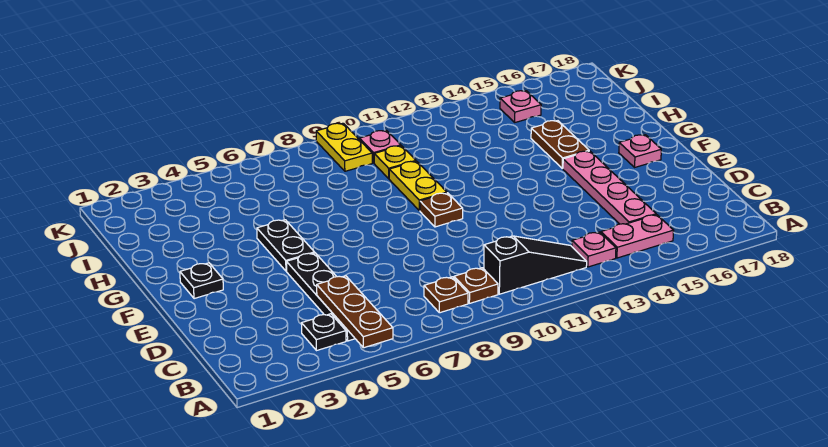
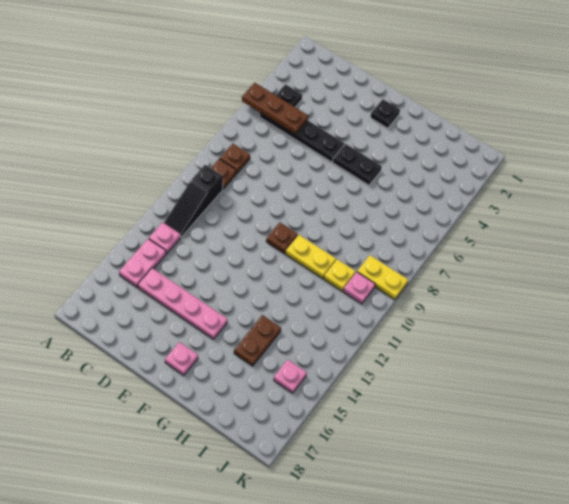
brown 1x2 plate [531,121,589,168] -> brown 1x2 plate turned to [234,315,281,366]

